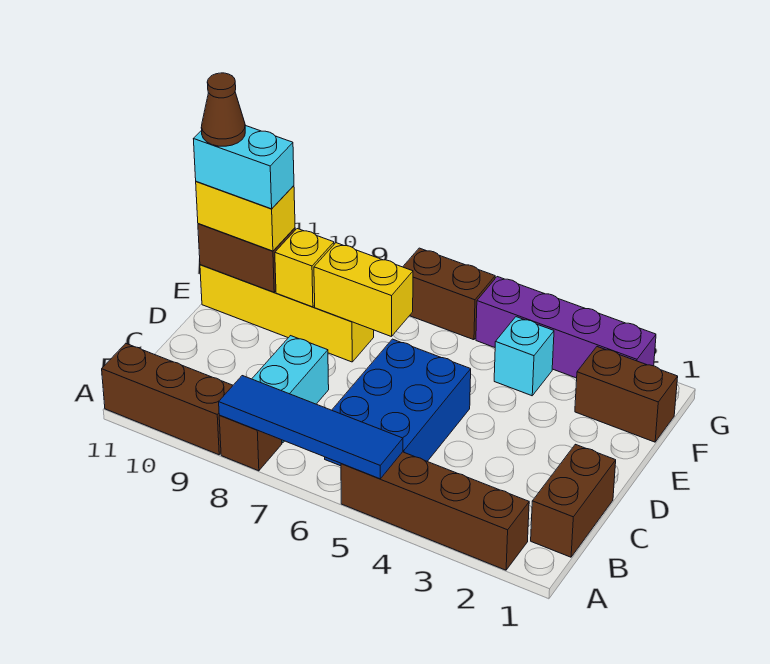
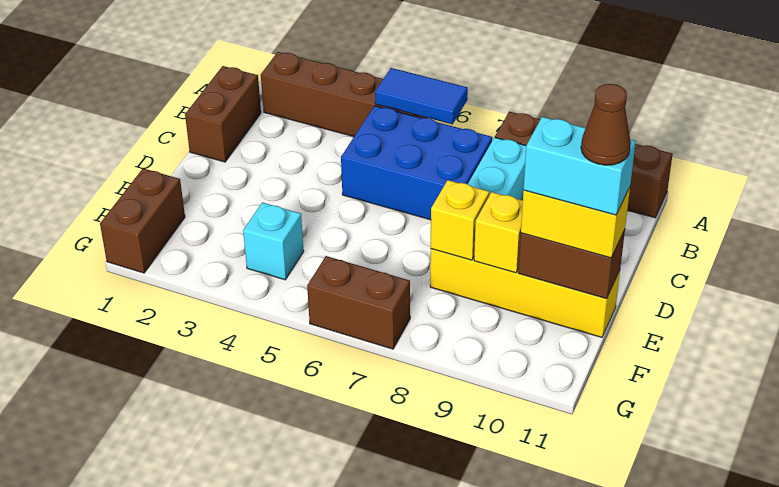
blue 1x4 tile [219,376,403,479] -> blue 1x2 tile [375,68,468,124]
blue 2x3 brick [325,339,471,466] -> blue 2x3 brick turned to [341,106,492,220]
yellow 1x2 brick [314,243,413,337] -> yellow 1x1 brick [431,180,489,260]
brown 1x2 brick [575,347,678,442] -> brown 1x2 brick turned to [100,168,185,273]
purple 1x4 brick [476,277,656,378] -> none

